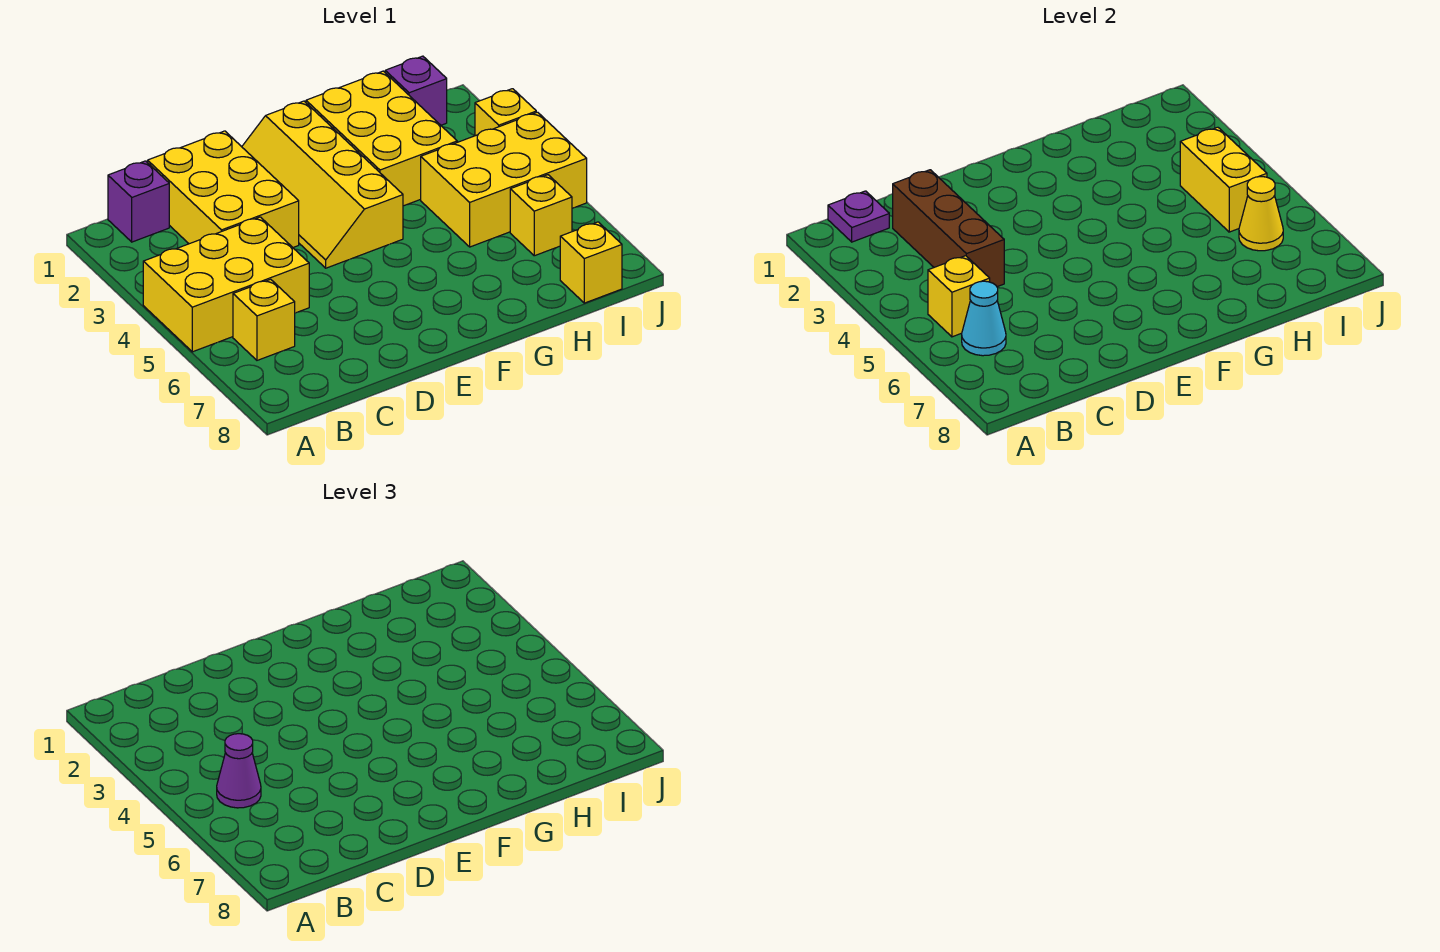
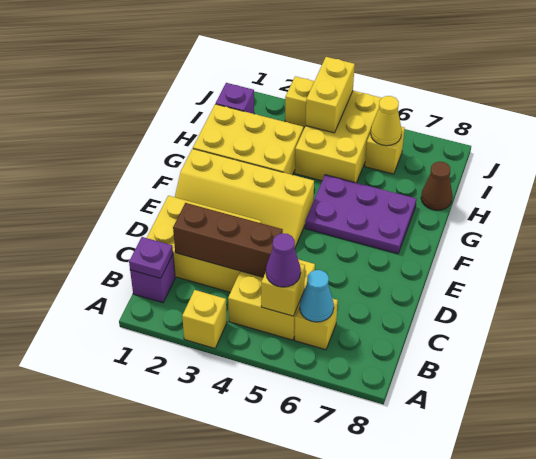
yellow 2x3 brick [143,217,309,352] -> yellow 2x2 brick [228,259,315,340]
none -> purple 2x3 plate [305,175,416,254]
none -> brown 1x1 cone [421,162,452,210]
yellow 1x2 brick [1180,127,1267,232] -> yellow 1x2 brick turned to [305,57,355,133]
yellow 1x1 brick [560,222,622,303] -> yellow 1x1 brick moved to [182,290,227,348]

